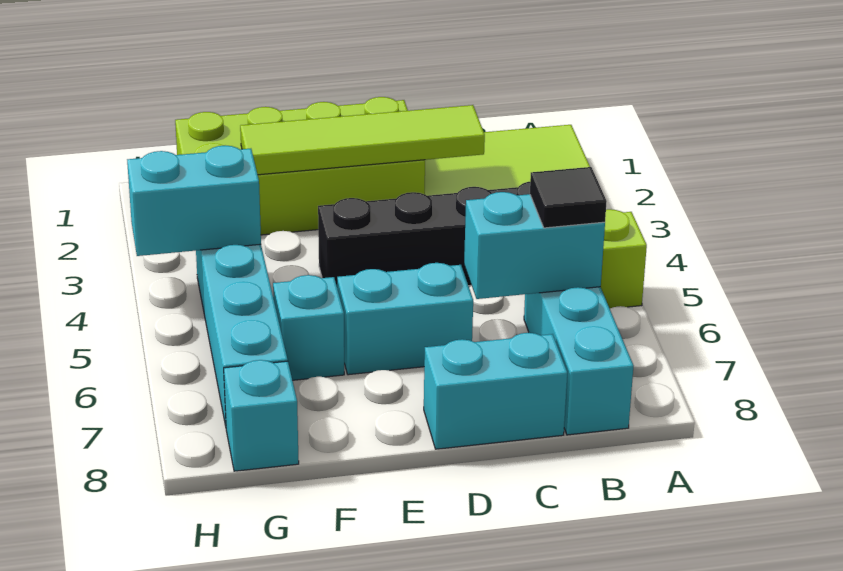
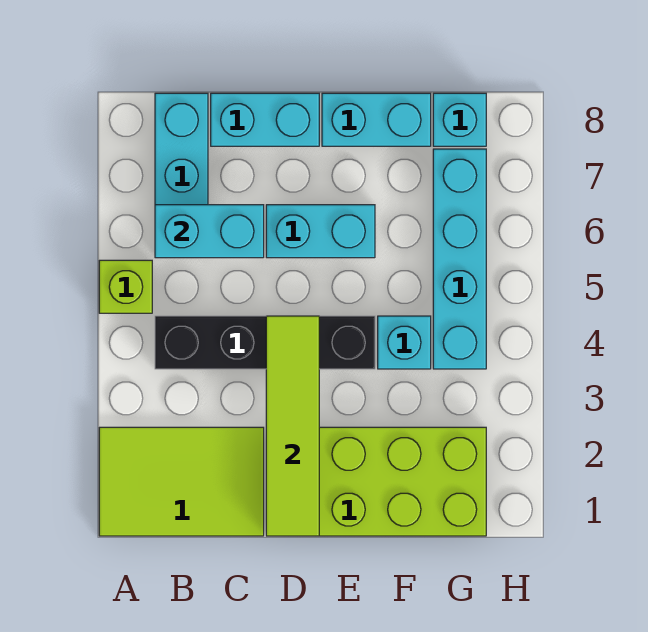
black 1x1 tile [530,167,607,228] -> none
lime 1x4 tile [240,105,485,175] -> lime 1x4 tile turned to [266,316,319,536]
cyan 1x1 brick [273,275,344,380] -> cyan 1x1 brick moved to [378,316,431,369]
cyan 1x2 brick [127,145,261,256] -> cyan 1x2 brick moved to [322,93,431,146]

